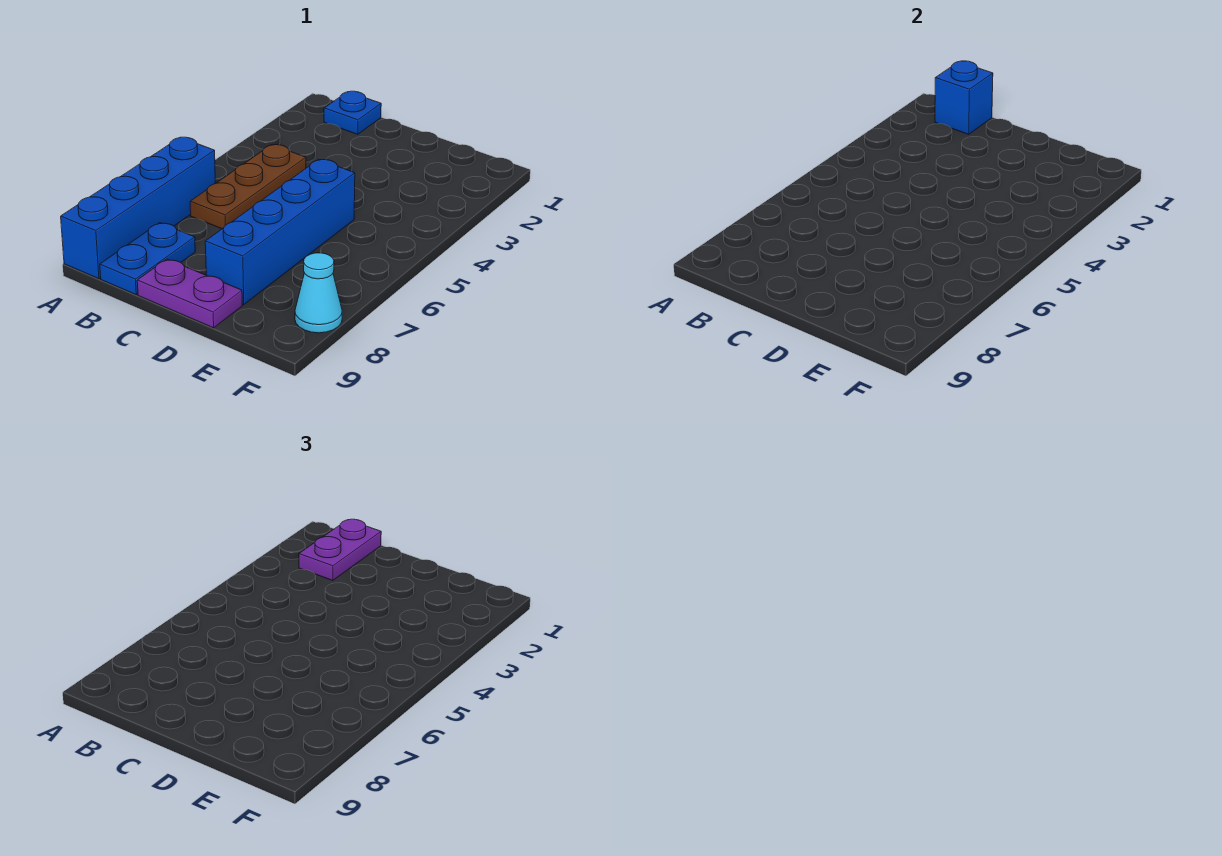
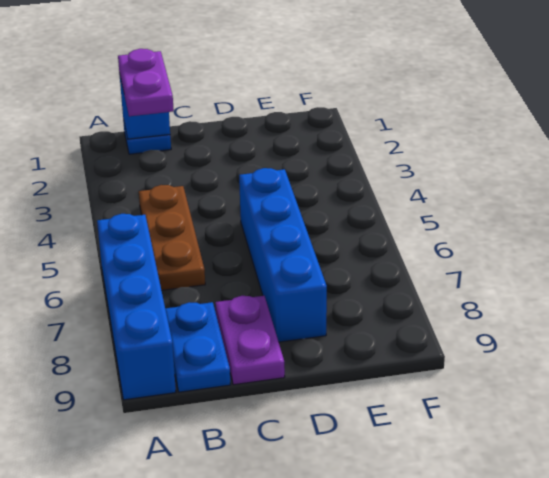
purple 1x2 plate [137,259,242,328] -> purple 1x2 plate turned to [215,296,285,385]
cyan 1x1 cone [295,253,342,333] -> none

